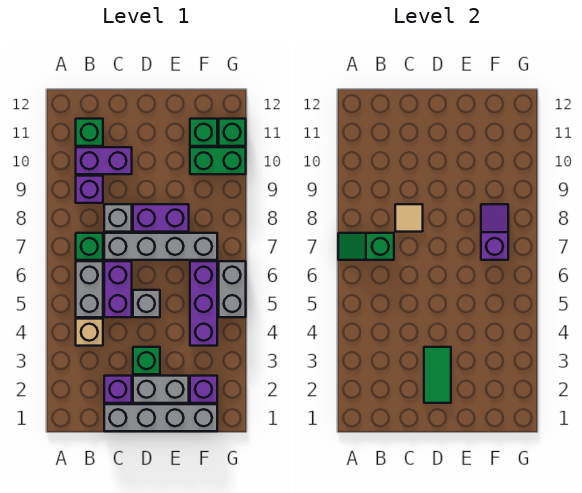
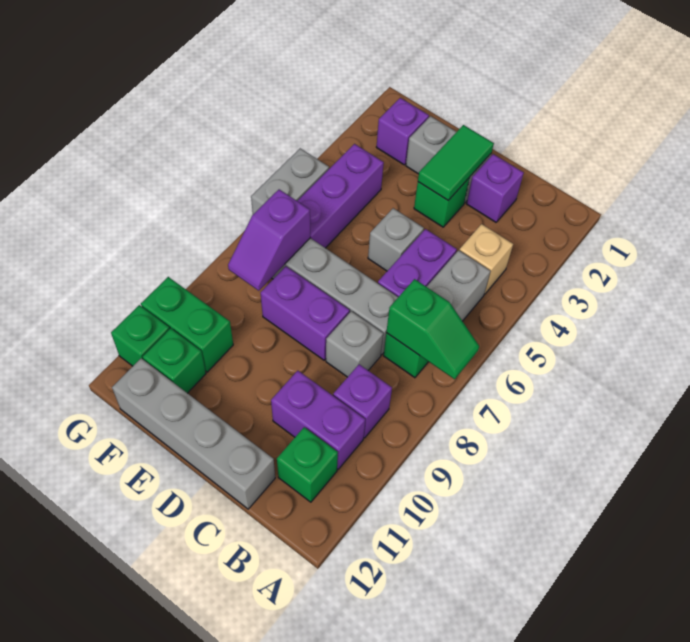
grey 1x4 brick [104,404,217,431] -> grey 1x4 brick moved to [112,358,275,509]
tan 1x1 tile [395,204,423,232] -> none

